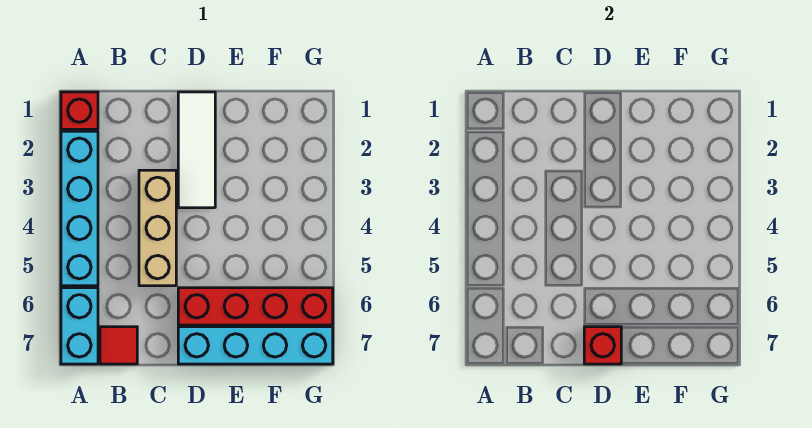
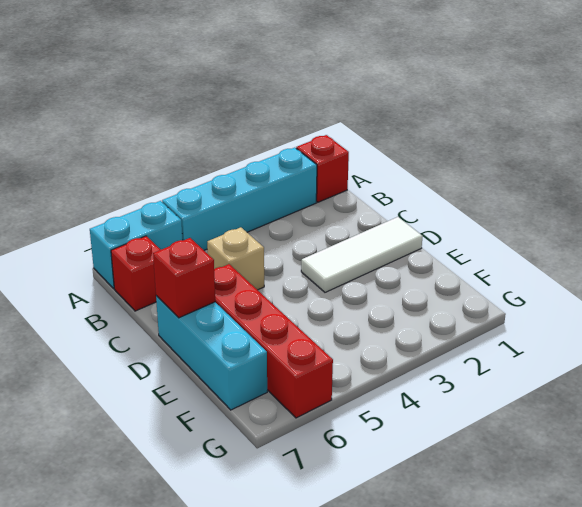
red 1x1 tile [100,327,137,364] -> red 1x1 brick [111,236,161,311]
tan 1x3 brick [139,170,176,286] -> tan 1x1 brick [207,227,264,290]
cyan 1x4 brick [178,327,333,364] -> cyan 1x3 brick [156,296,267,410]

